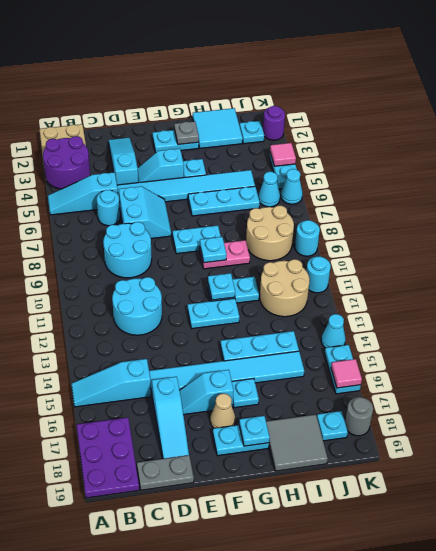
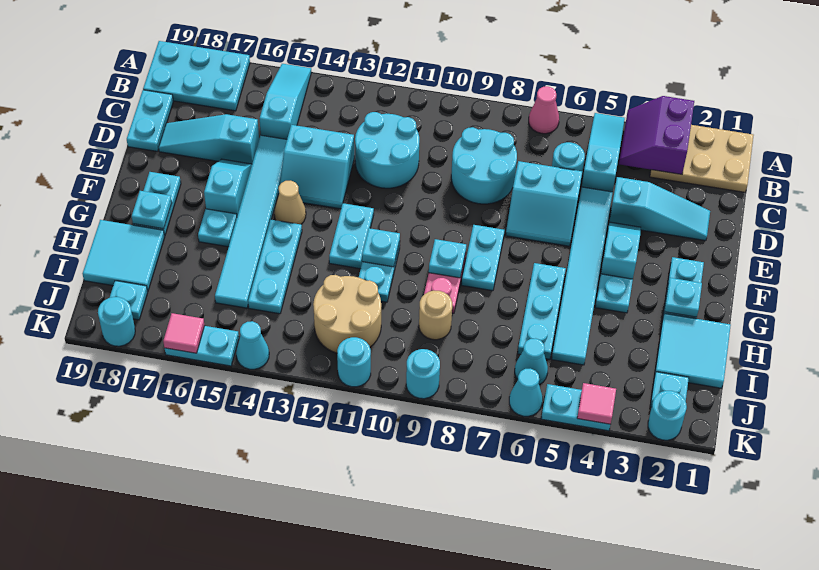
purple 2x2 round brick [43,136,90,189] -> purple 2x2 slope [619,96,694,174]
none -> pink 1x1 cone [529,86,559,134]
purple 2x3 plate [77,417,139,498] -> cyan 2x3 plate [143,41,250,111]
grey 1x2 plate [137,455,194,490] -> cyan 1x2 plate [127,90,173,151]
none -> cyan 2x2 slope [278,125,354,209]
tan 1x1 cone [210,394,235,428] -> tan 1x1 cone moved to [274,181,306,224]
grey 1x1 plate [174,121,199,144] -> cyan 1x1 plate [664,278,702,317]
grey 2x2 tile [266,415,328,471] -> cyan 2x2 tile [83,220,165,291]
tan 2x2 round brick [246,206,294,261] -> tan 1x1 round brick [419,291,452,340]
purple 1x1 round brick [263,106,285,140] -> cyan 1x1 round brick [648,391,687,440]
grey 1x1 round brick [345,397,373,436] -> cyan 1x1 round brick [98,297,135,346]

